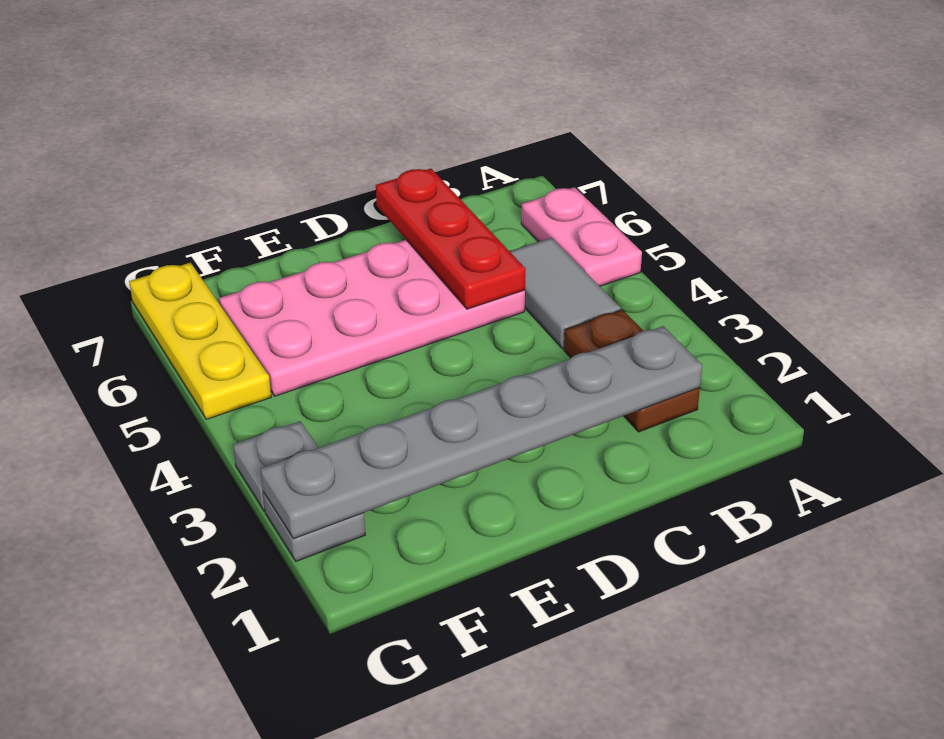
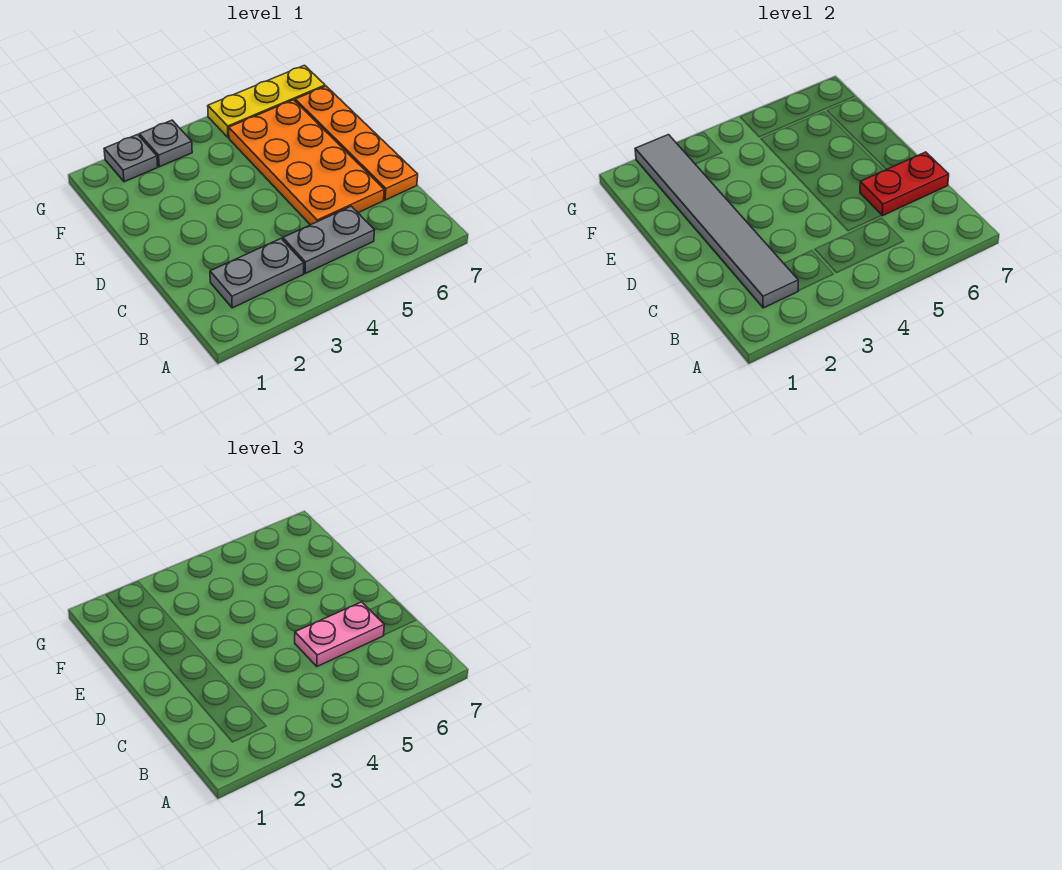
pink 1x2 plate [521,187,642,286] -> pink 1x2 plate moved to [295,602,384,666]
brown 1x2 plate [564,310,700,432] -> grey 1x2 plate [210,239,304,308]
grey 1x6 plate [260,326,702,539] -> grey 1x6 tile [635,135,798,308]
grey 1x2 tile [510,238,621,349] -> grey 1x2 plate [283,206,374,273]
pink 2x4 plate [219,240,525,396] -> orange 2x4 plate [229,100,384,225]
red 1x3 plate [376,169,526,309] -> red 1x2 plate [860,152,949,216]
none -> orange 1x4 plate [295,86,418,200]

